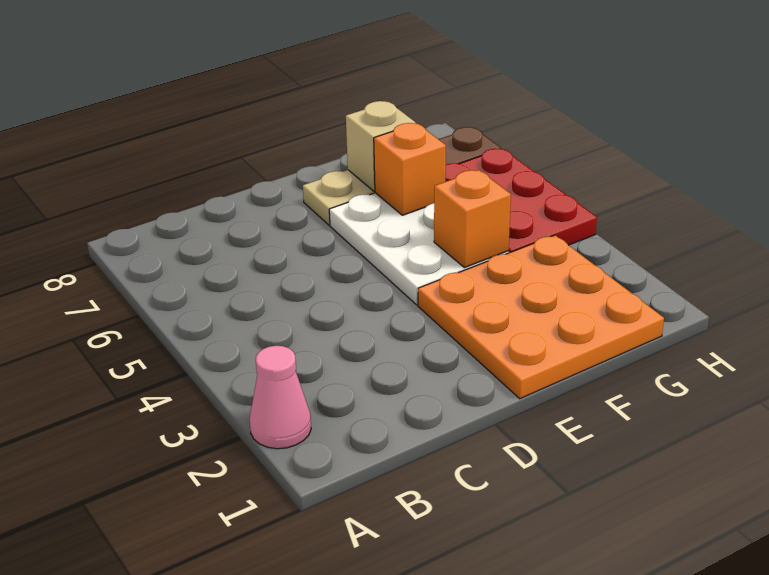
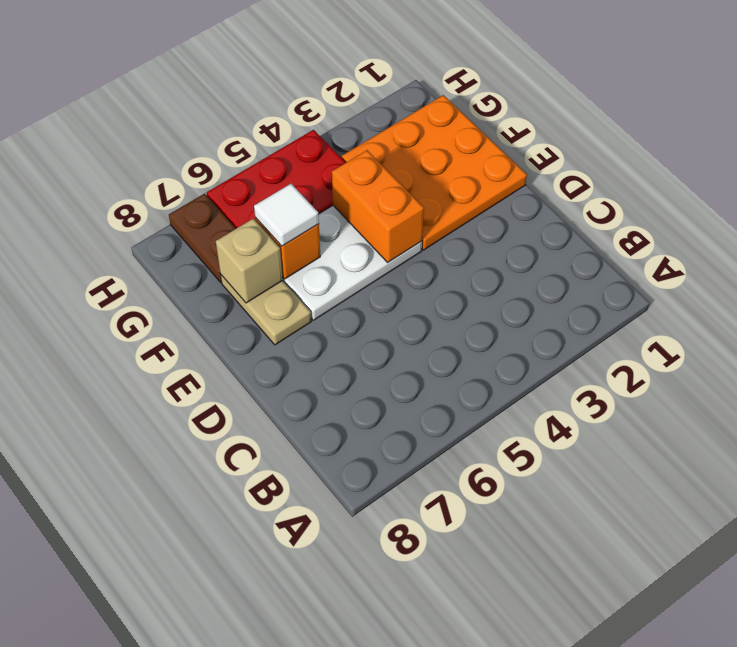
pink 1x1 cone [250,346,311,449] -> none
orange 1x1 brick [434,170,511,268] -> orange 1x2 brick [332,150,424,262]
none -> white 1x1 tile [254,184,319,246]

